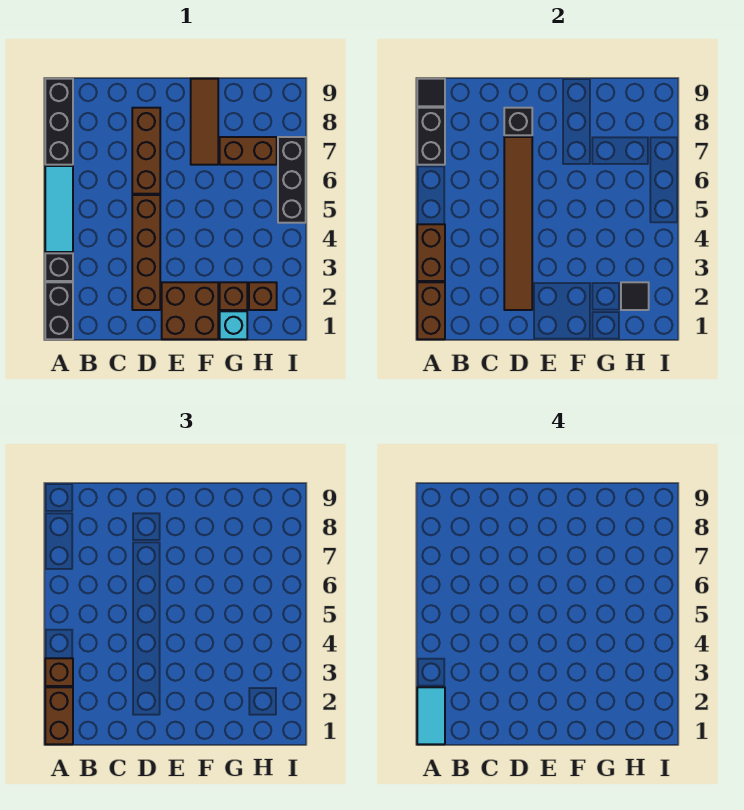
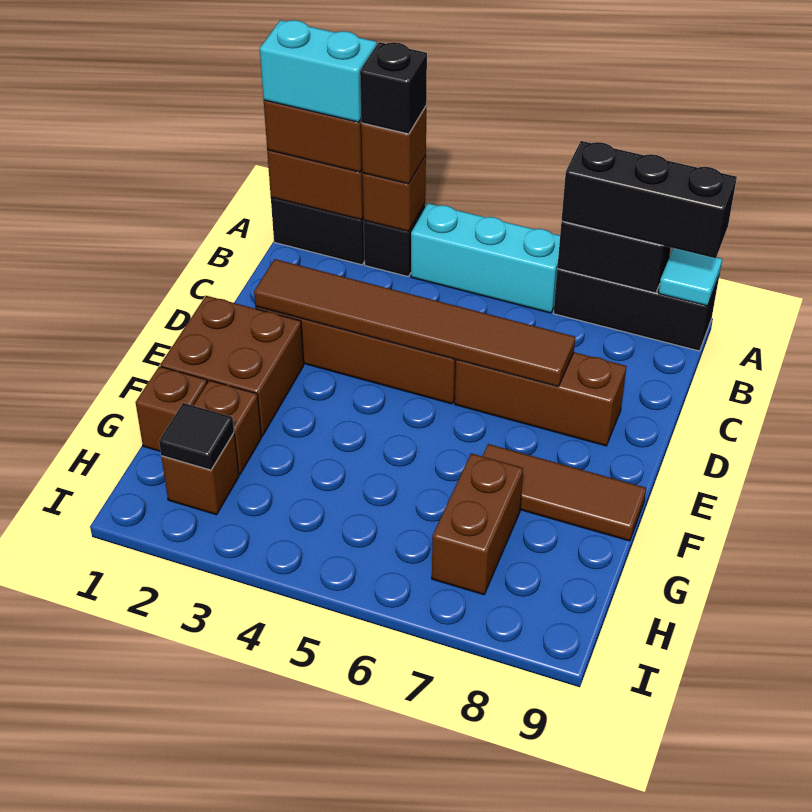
cyan 1x2 tile [417,687,445,744] -> cyan 1x2 brick [260,20,377,122]
brown 1x2 brick [417,224,445,281] -> brown 1x1 brick [362,156,426,232]
cyan 1x3 tile [45,166,73,252] -> cyan 1x3 brick [411,203,560,313]
black 1x1 tile [417,79,445,106] -> cyan 1x1 tile [659,248,722,306]
black 1x1 brick [504,108,532,135] -> black 1x1 brick moved to [360,42,427,134]
cyan 1x1 brick [220,311,247,339] -> brown 1x1 brick [136,366,207,451]
black 1x3 brick [278,137,306,223] -> black 1x3 brick moved to [561,141,737,258]

